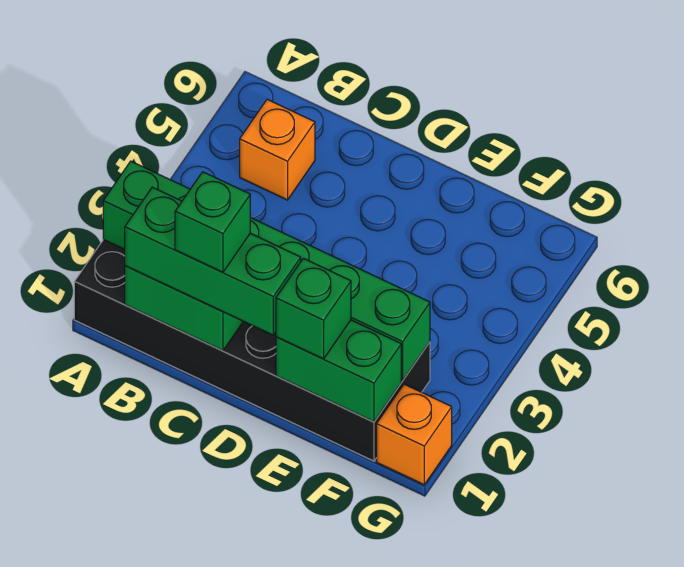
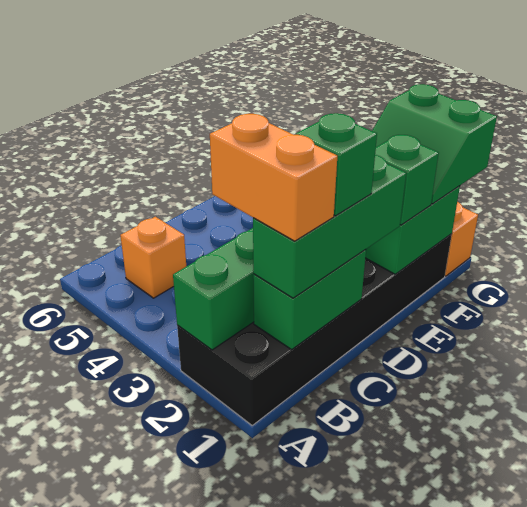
none -> orange 1x2 brick [210,114,337,241]
none -> green 2x2 slope [372,84,497,204]

